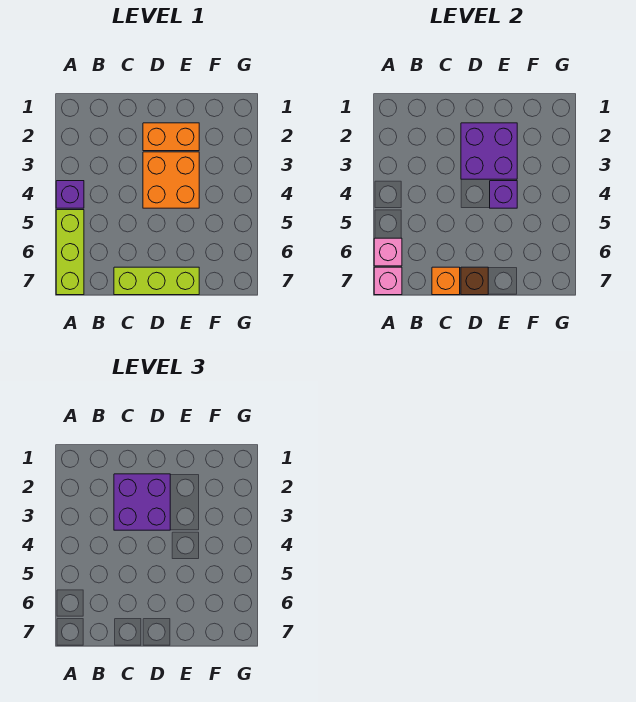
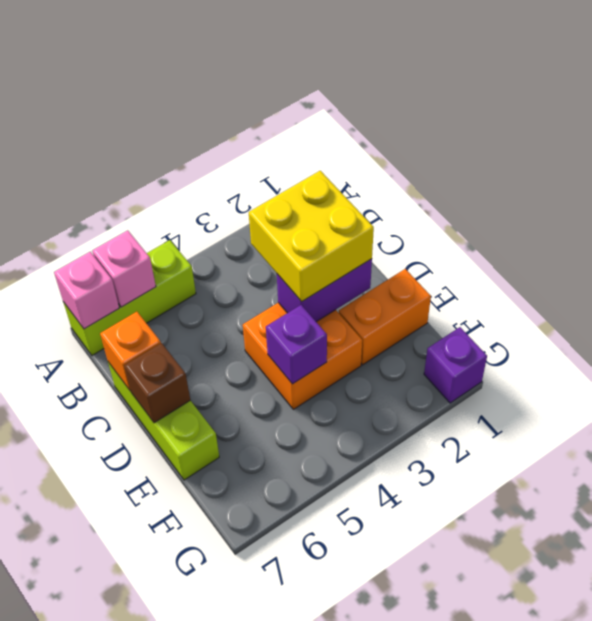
purple 1x1 brick [56,181,84,208] -> purple 1x1 brick moved to [424,327,487,403]
purple 2x2 brick [114,474,170,530] -> yellow 2x2 brick [249,171,374,302]
orange 1x2 brick [143,123,199,151] -> orange 1x2 brick turned to [339,269,431,365]
purple 2x2 brick [461,123,517,179] -> purple 1x2 brick [277,259,372,322]

